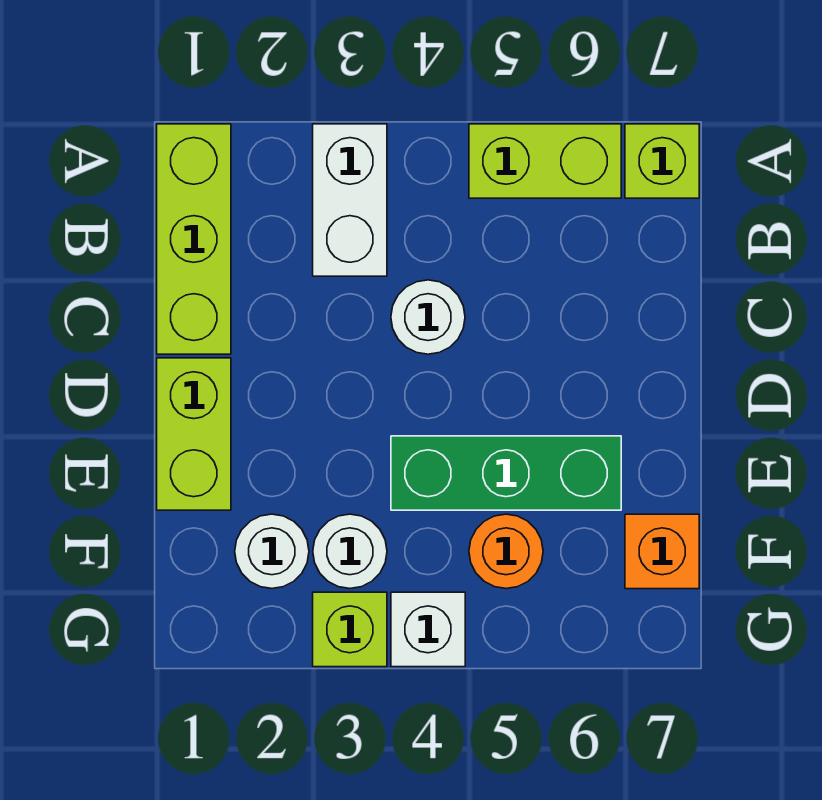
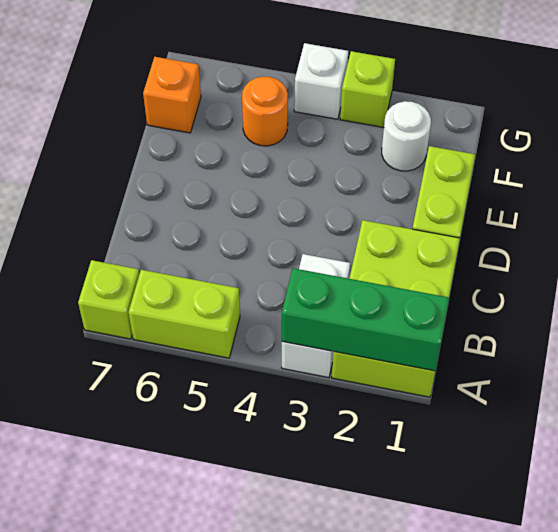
lime 1x3 brick [157,124,231,354] -> lime 2x3 brick [332,220,460,397]
white 1x1 round brick [391,280,465,354] -> none
green 1x3 brick [391,436,621,510] -> green 1x3 brick moved to [282,268,449,371]
white 1x1 round brick [313,514,387,588] -> none

